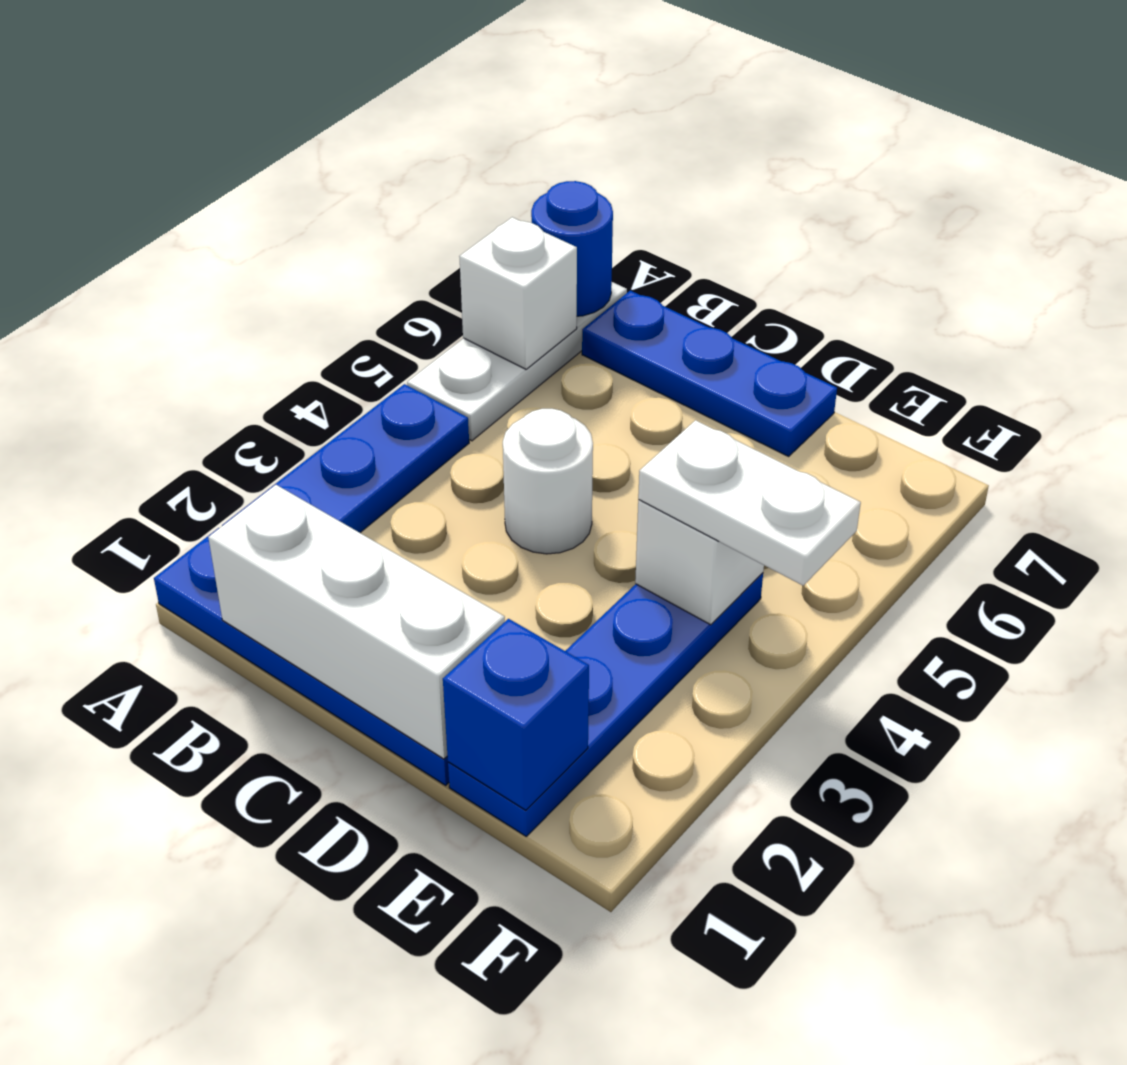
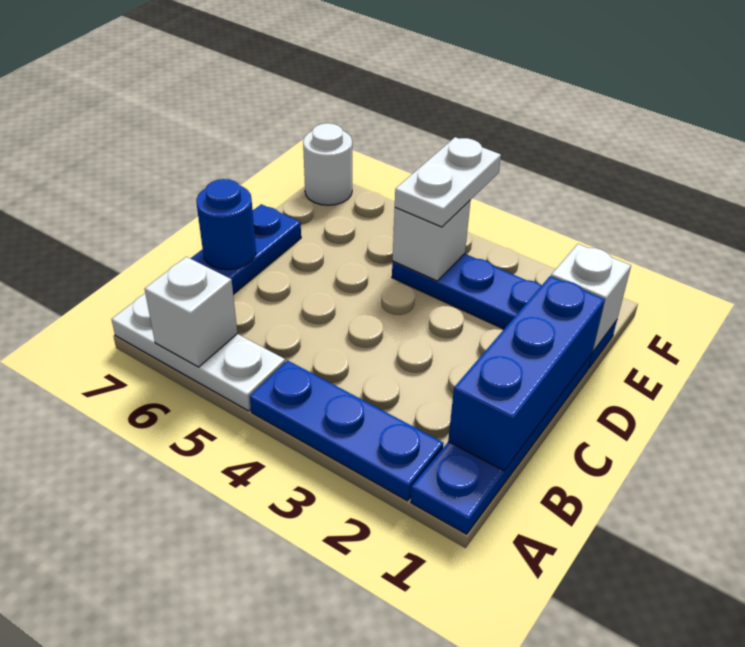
blue 1x1 round brick [531,181,613,316] -> blue 1x1 round brick moved to [196,179,256,270]
white 1x3 brick [208,485,505,759] -> blue 1x3 brick [448,276,605,471]
white 1x1 round brick [503,409,593,554] -> white 1x1 round brick moved to [303,123,352,205]
blue 1x1 brick [443,619,589,810] -> white 1x1 brick [551,244,631,351]

